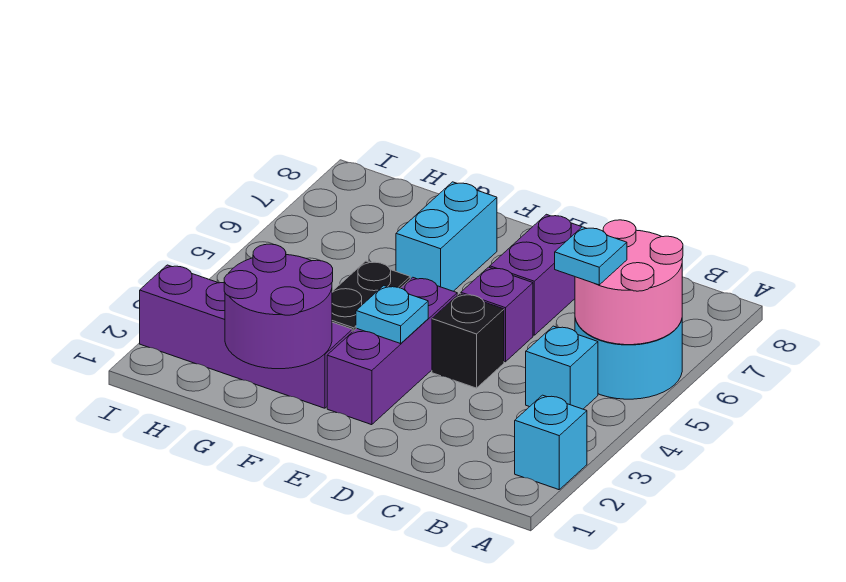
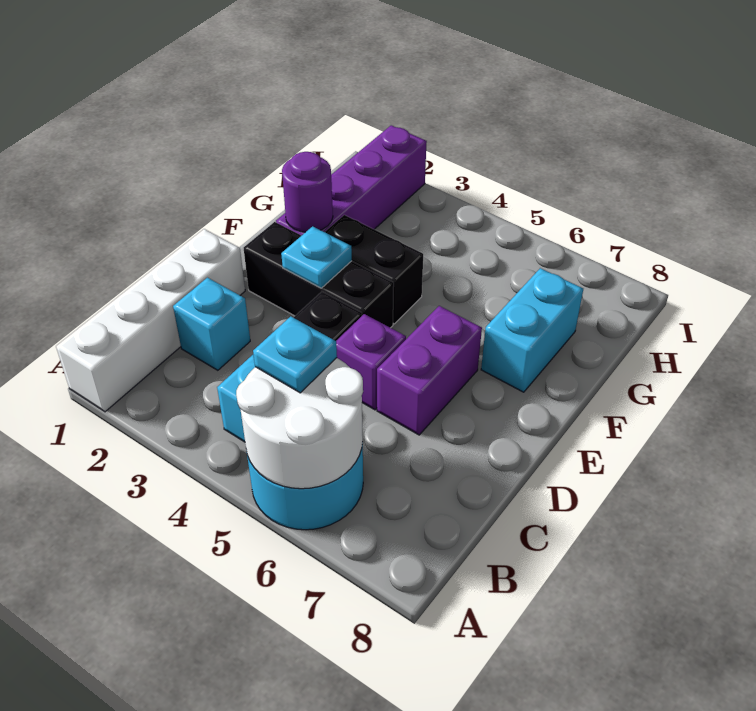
none -> white 1x4 brick [56,229,245,412]
cyan 1x1 brick [515,395,587,490] -> cyan 1x1 brick moved to [173,278,250,370]
pink 2x2 round brick [575,220,683,345] -> white 2x2 round brick [236,358,363,489]
purple 1x2 brick [490,214,581,335] -> purple 1x2 brick turned to [377,306,482,435]
purple 1x3 brick [327,277,457,425] -> black 1x3 brick [244,222,394,328]
purple 2x2 round brick [224,244,333,369] -> purple 1x1 round brick [282,152,333,232]
cyan 1x2 brick [396,182,497,291] -> cyan 1x2 brick turned to [481,268,583,392]

